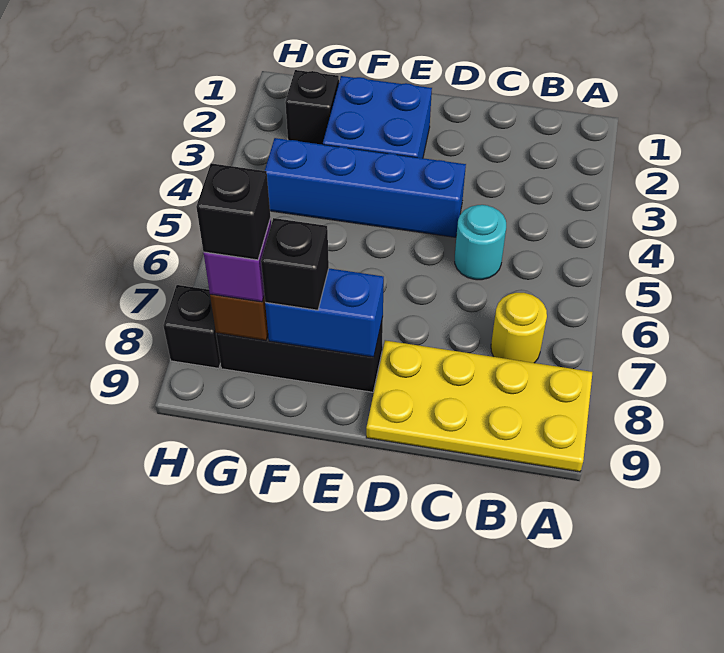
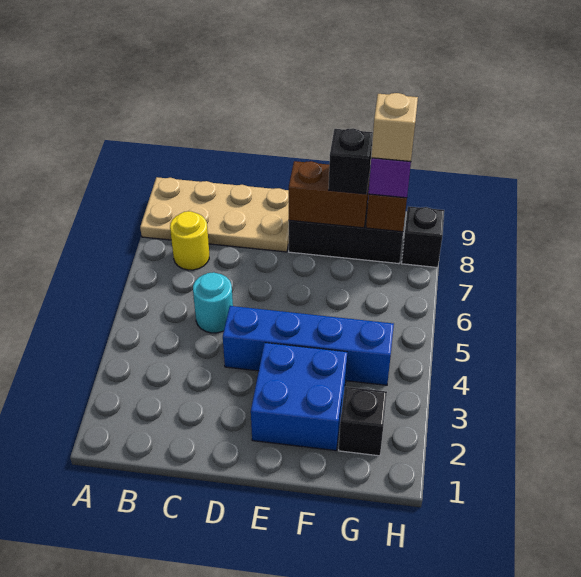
yellow 2x4 plate [366,340,592,472] -> tan 2x4 plate [140,177,289,252]
blue 1x2 brick [265,268,384,357] -> brown 1x2 brick [289,161,370,228]
black 1x1 brick [196,163,270,260] -> tan 1x1 brick [371,93,418,162]

